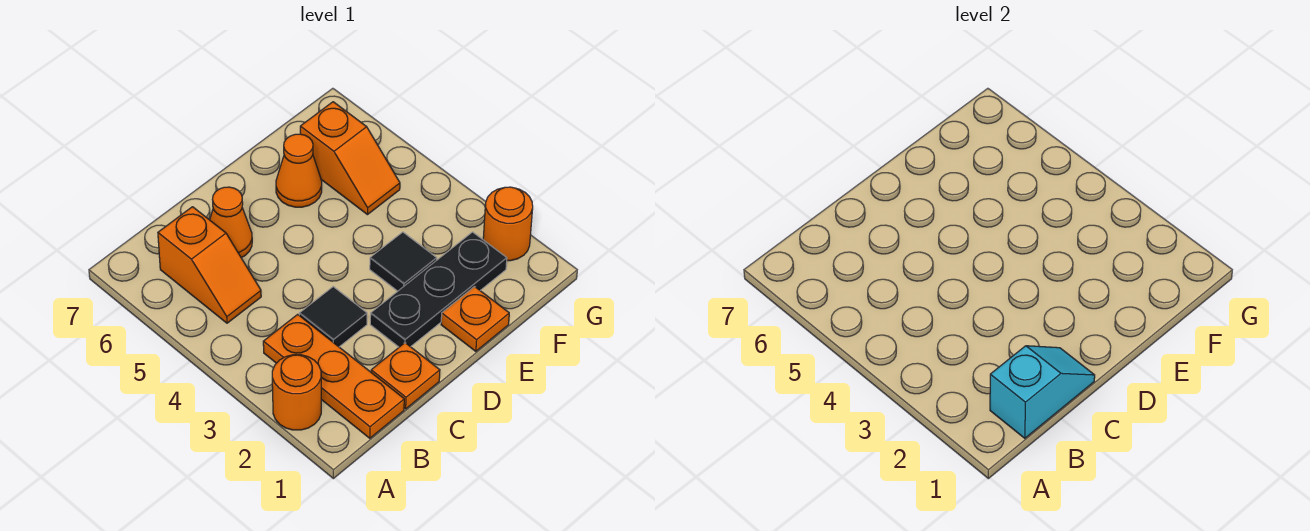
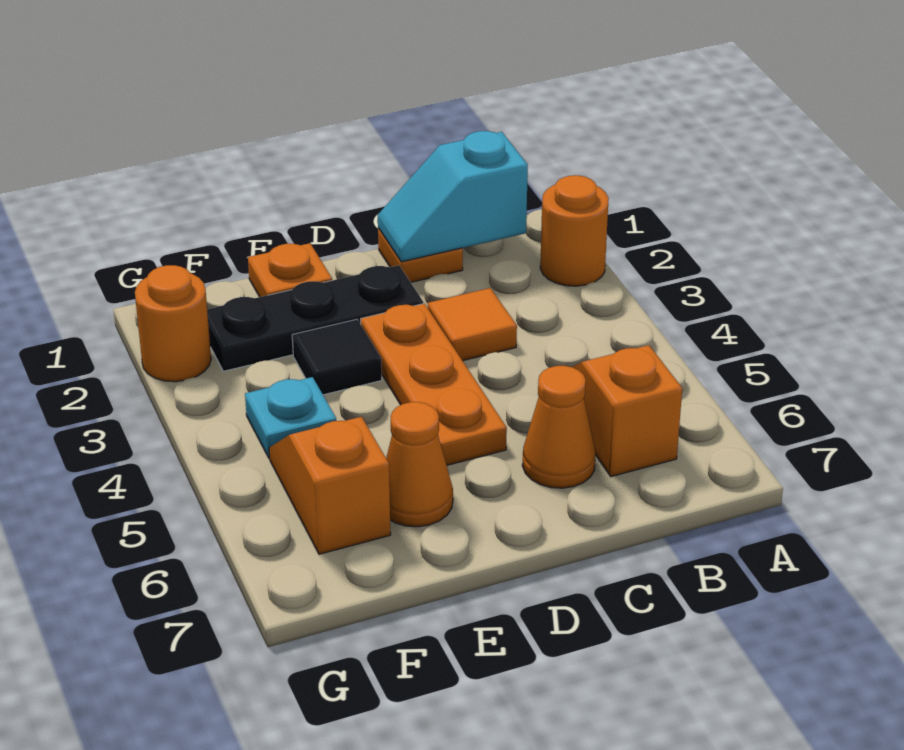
orange 1x3 plate [263,314,404,438] -> orange 1x3 plate moved to [361,304,507,465]
black 1x1 tile [299,287,367,347] -> orange 1x1 tile [428,288,517,361]
none -> cyan 1x1 plate [245,377,336,458]

